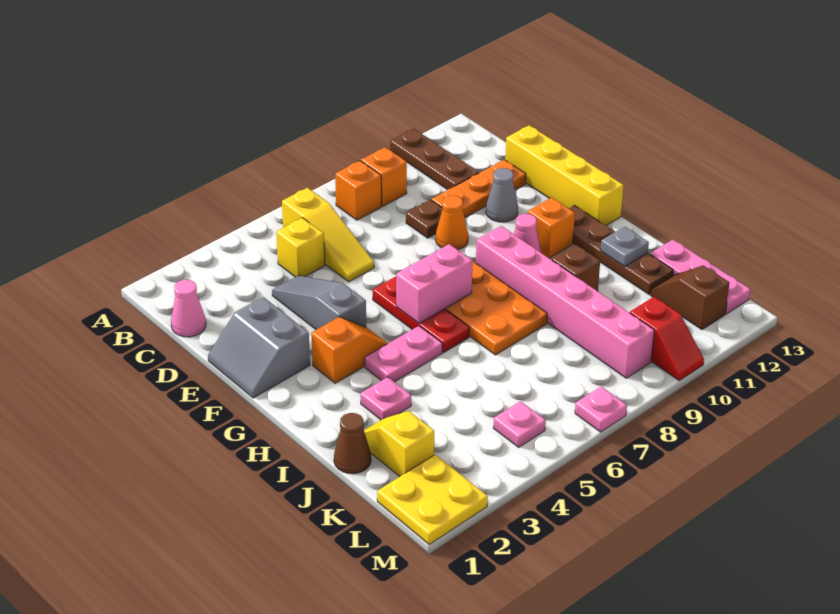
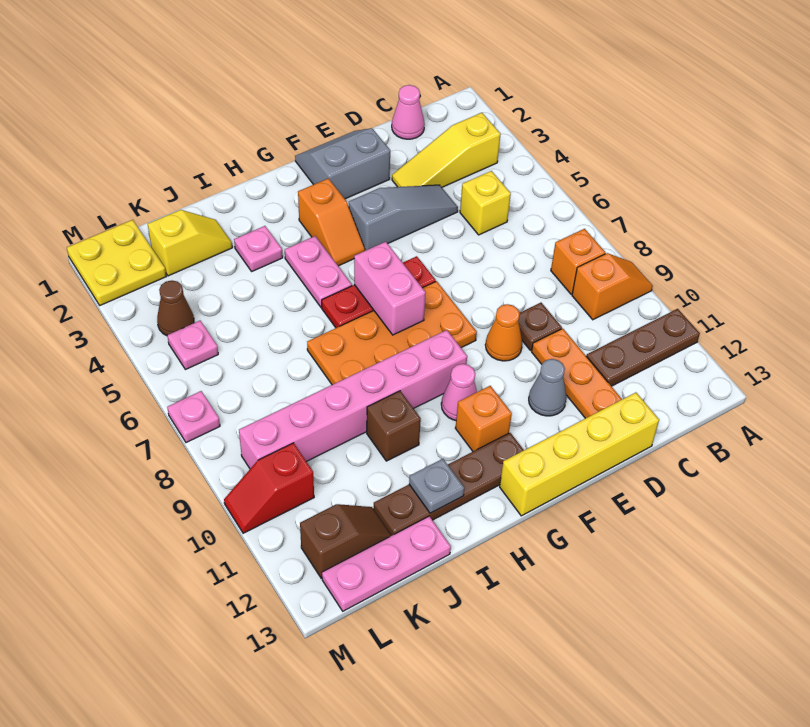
yellow 1x3 slope [282,188,374,282] -> yellow 1x3 slope moved to [392,113,501,187]
brown 1x1 cone [334,413,371,474] -> brown 1x1 cone moved to [157,280,194,336]

